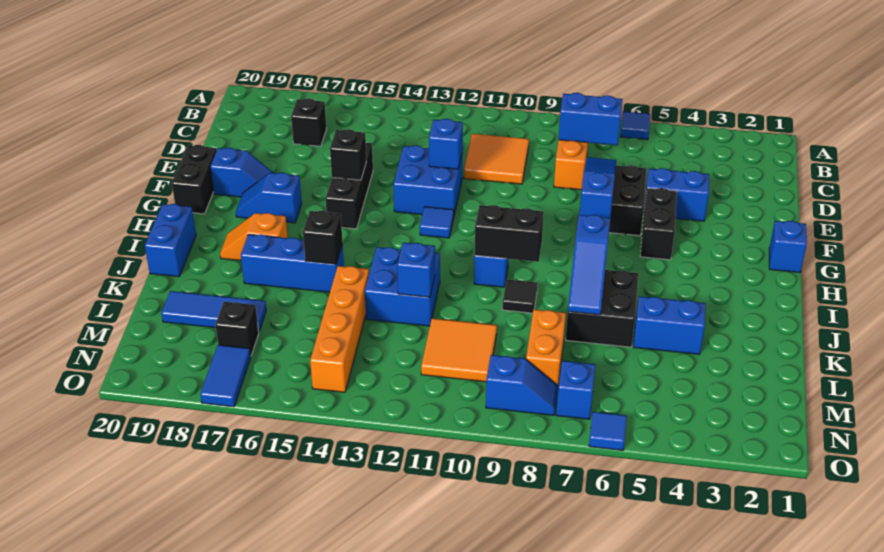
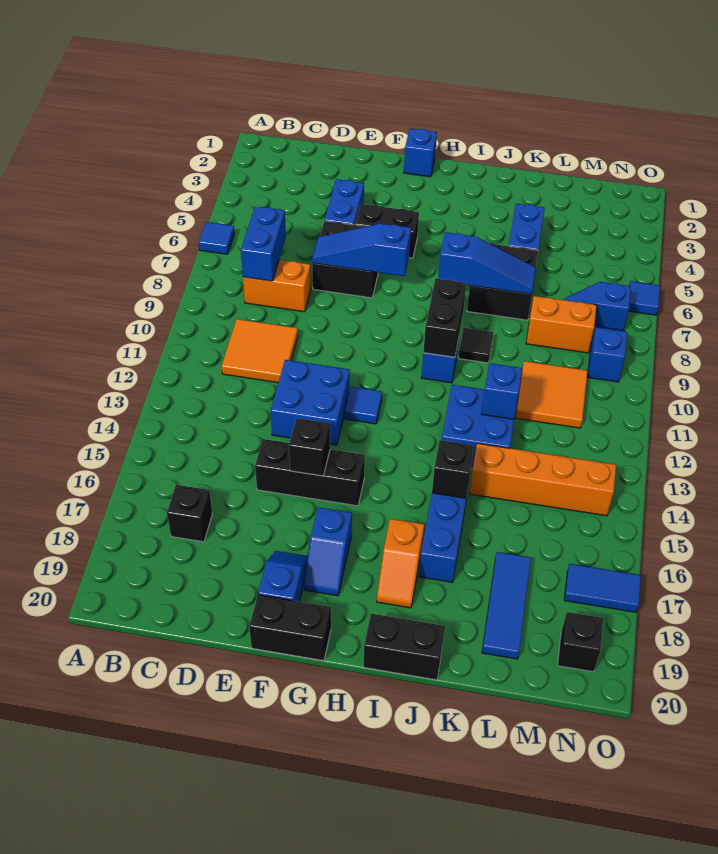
blue 1x1 brick [429,119,463,169] -> none
blue 1x2 brick [145,204,196,277] -> black 1x2 brick [363,614,445,680]
black 1x1 brick [215,302,259,355] -> black 1x1 brick moved to [558,612,603,672]

